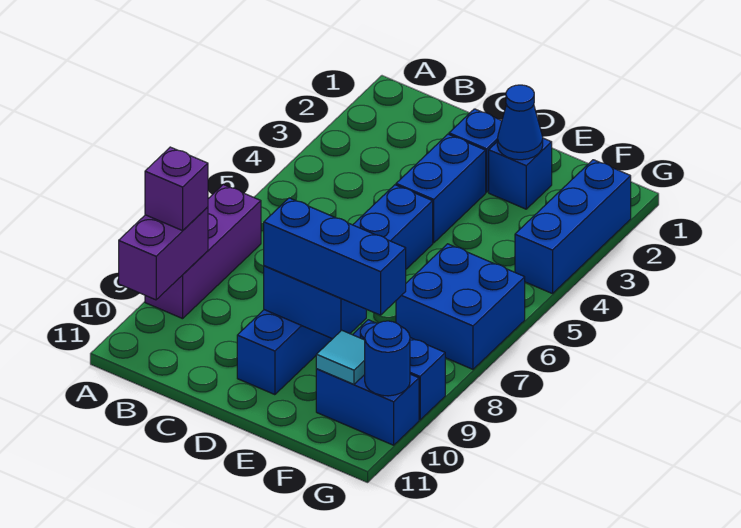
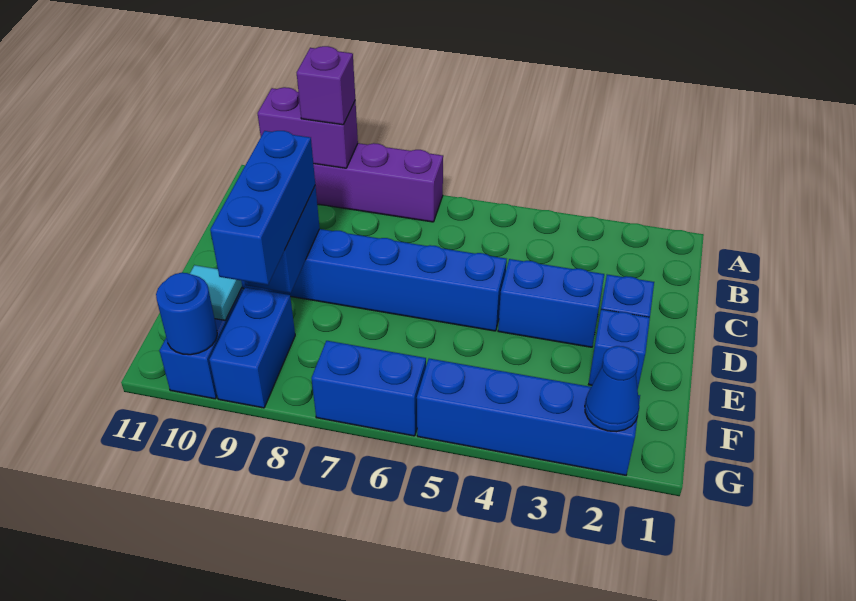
blue 1x1 cone [497,85,543,160] -> blue 1x1 cone moved to [585,346,639,432]
blue 2x2 brick [396,244,525,369] -> blue 1x2 brick [312,341,426,436]
blue 1x3 brick [515,160,631,294] -> blue 1x4 brick [417,359,640,475]

